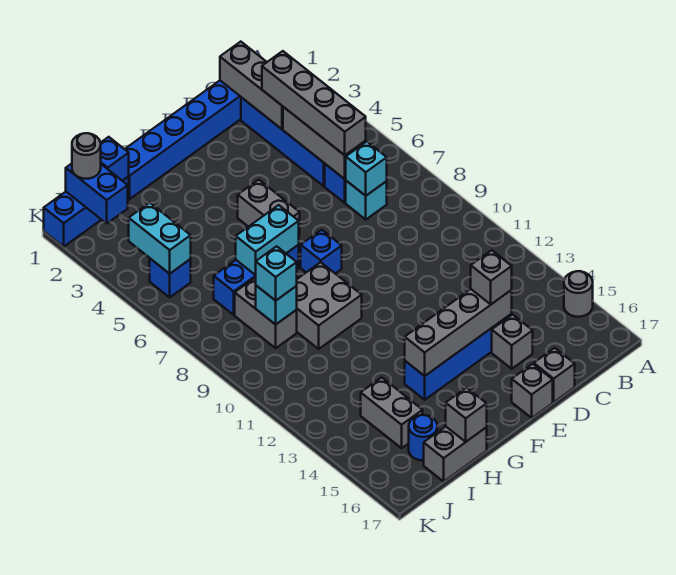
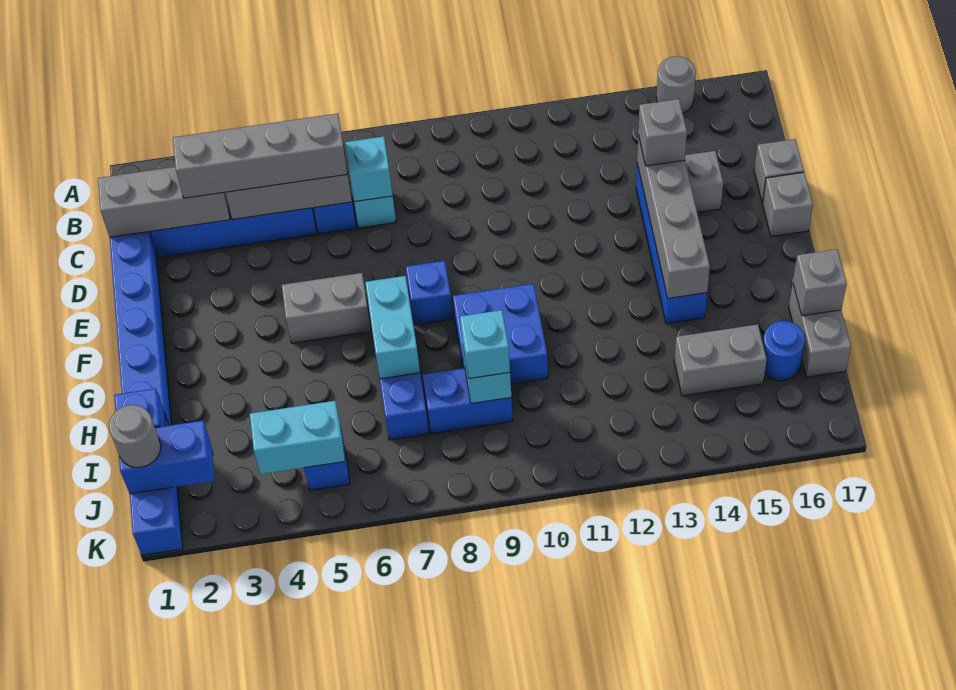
grey 2x2 brick [297,262,362,349] -> blue 2x2 brick [453,284,548,384]
grey 1x2 brick [235,277,297,348] -> blue 1x2 brick [423,368,513,434]

